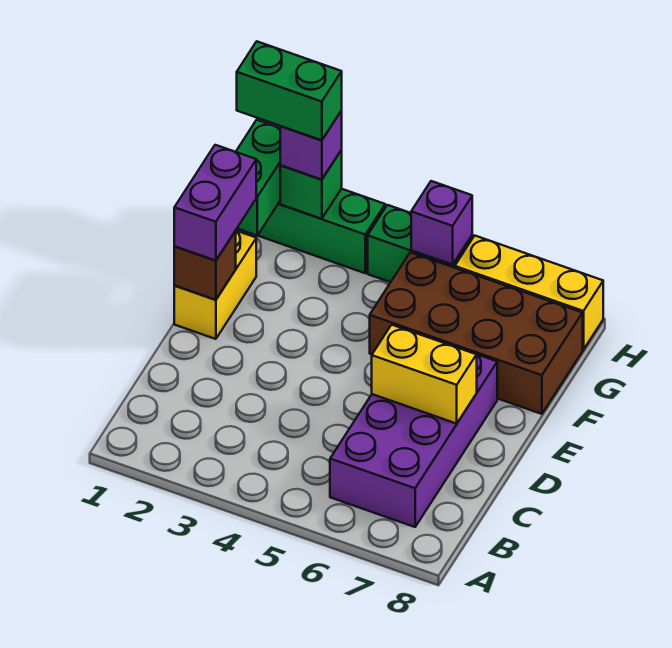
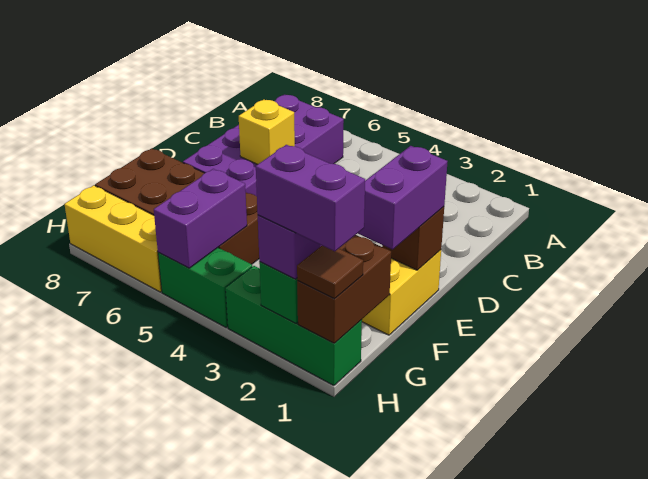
yellow 1x2 brick [372,325,477,424] -> yellow 1x1 brick [239,100,295,164]
green 1x2 brick [236,120,281,236] -> brown 1x2 brick [297,235,391,343]
none -> brown 1x1 tile [297,246,363,299]
green 1x2 brick [237,41,342,140] -> purple 1x2 brick [256,145,365,251]
purple 1x1 brick [411,181,472,265] -> purple 1x2 brick [154,169,247,268]

